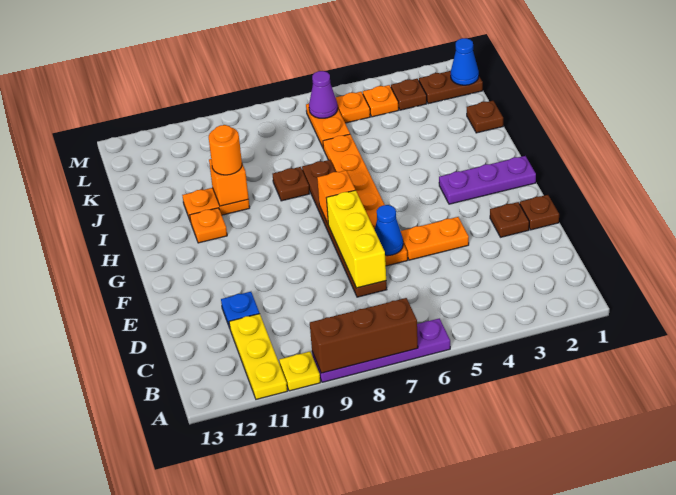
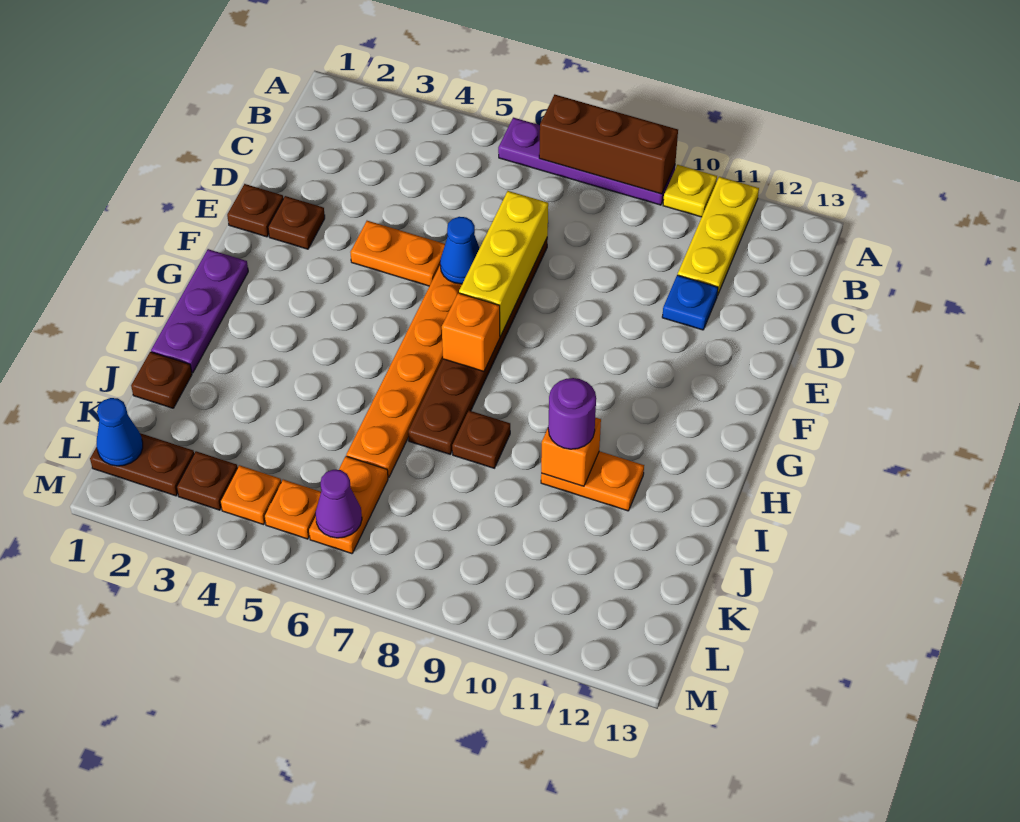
purple 1x3 plate [439,156,536,204] -> purple 1x3 plate turned to [151,249,248,373]
orange 1x1 plate [190,208,227,243] -> none
orange 1x1 round brick [209,125,242,175] -> purple 1x1 round brick [548,378,596,449]

